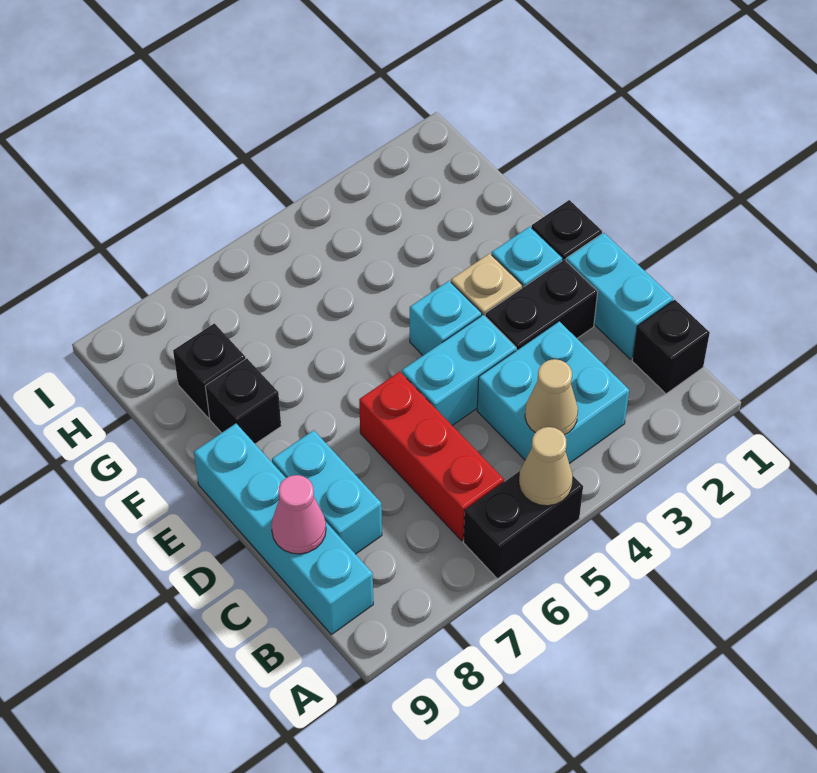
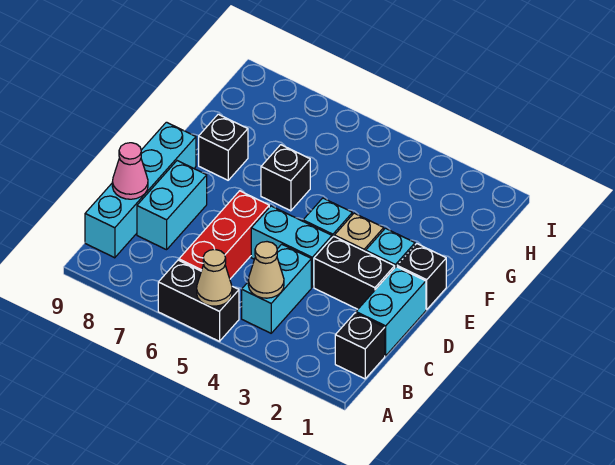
cyan 2x2 brick [477,321,629,464] -> cyan 1x2 brick [242,244,311,333]
black 1x1 brick [173,324,246,418] -> black 1x1 brick moved to [261,145,310,211]

